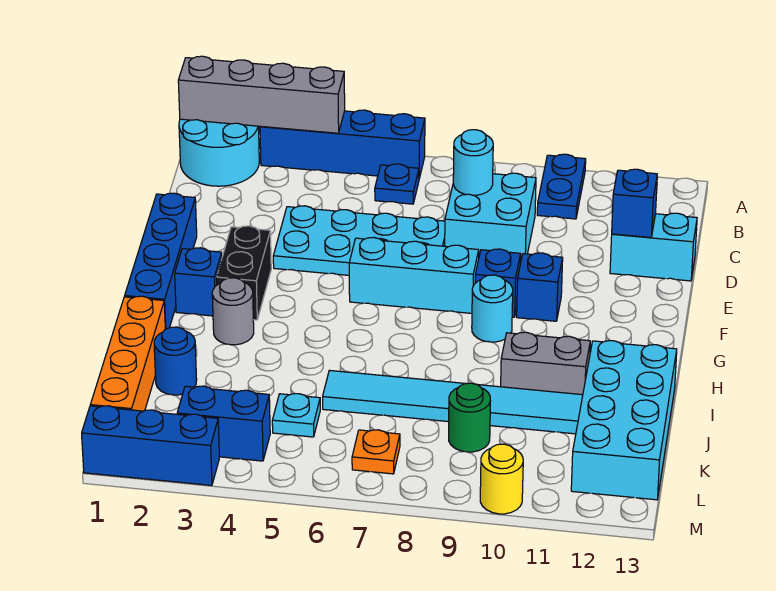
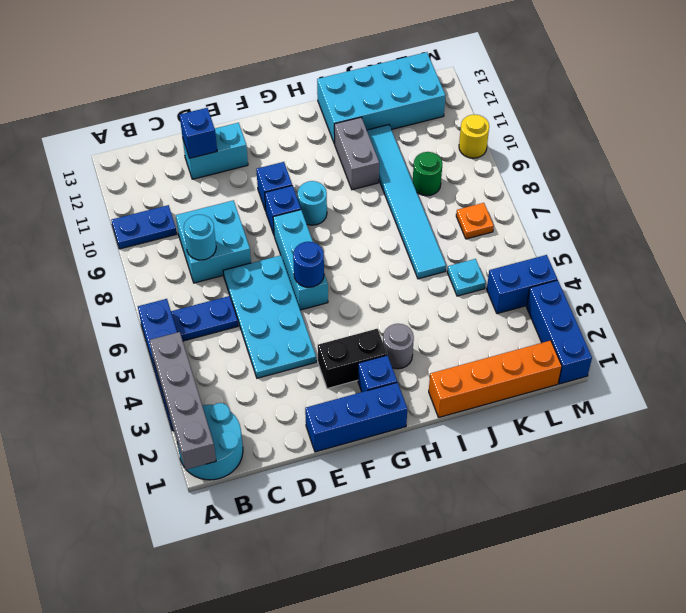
blue 1x1 plate [375,164,419,204] -> blue 1x2 plate [171,296,238,341]
cyan 1x2 brick [610,213,697,281] -> cyan 1x2 brick turned to [183,123,248,179]
blue 1x4 brick [125,193,197,329] -> blue 1x3 brick [305,382,407,452]
blue 1x1 round brick [154,327,197,395] -> blue 1x1 round brick moved to [293,242,324,287]
blue 1x2 brick [177,386,270,461] -> blue 1x2 brick turned to [487,255,557,314]

